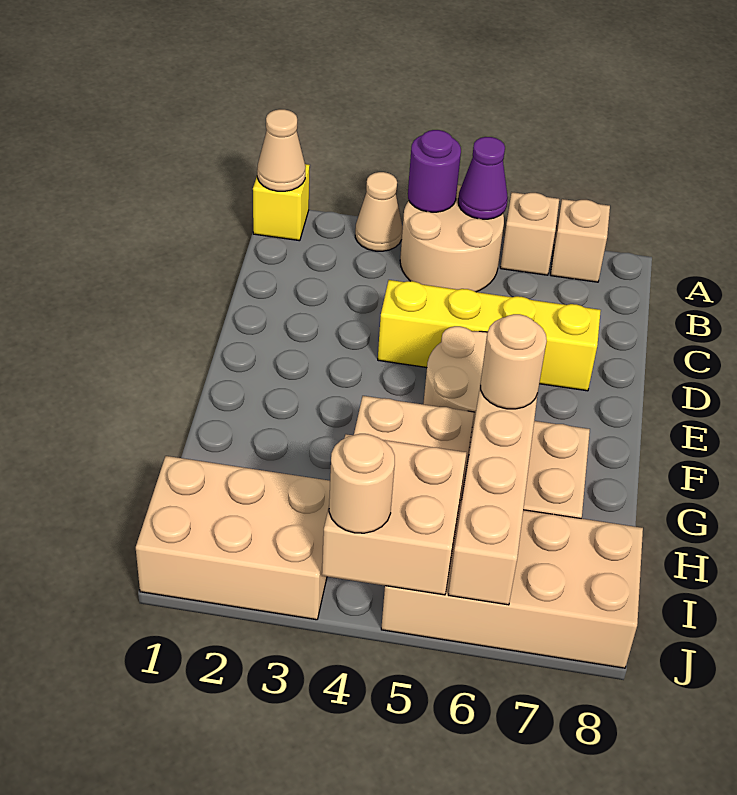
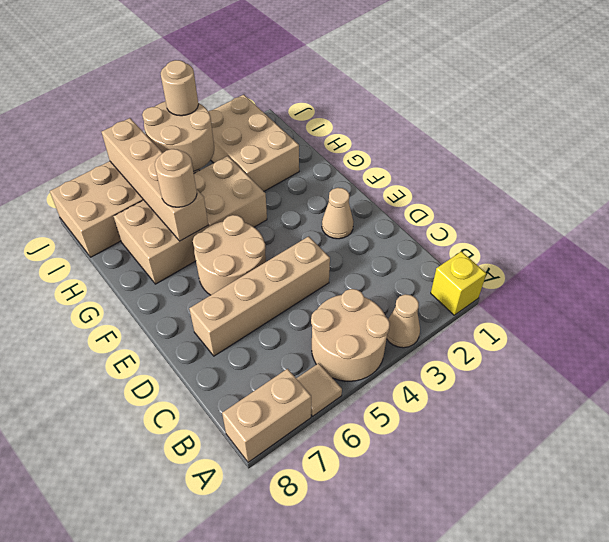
tan 1x1 cone [257,109,306,191] -> tan 1x1 cone moved to [322,188,354,239]
purple 1x1 round brick [408,130,461,212] -> none
purple 1x1 cone [458,137,508,219] -> none
tan 1x1 brick [500,192,559,275] -> tan 1x1 tile [296,363,342,416]
tan 1x1 brick [551,199,610,282] -> tan 1x2 brick [222,369,311,462]
yellow 1x4 brick [378,280,601,391] -> tan 1x4 brick [189,236,330,356]
tan 2x3 brick [136,456,330,620] -> tan 2x3 brick turned to [208,95,299,191]
tan 2x2 brick [322,434,466,595] -> tan 2x2 round brick [142,101,214,171]

